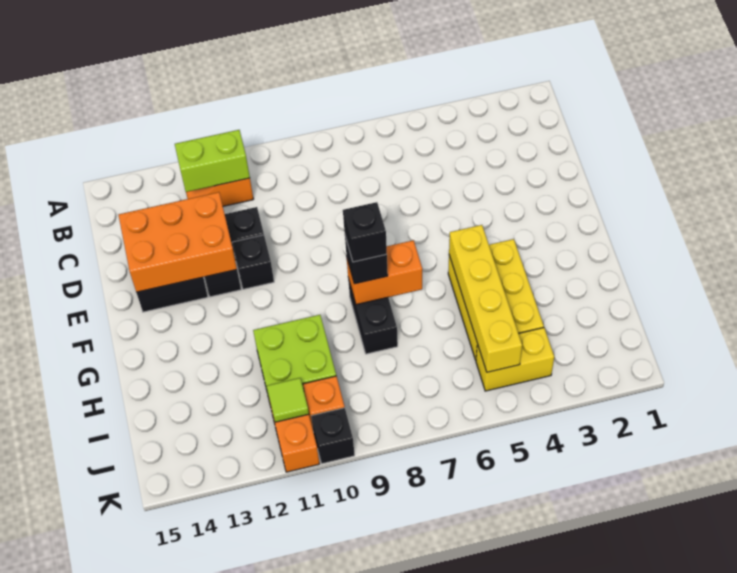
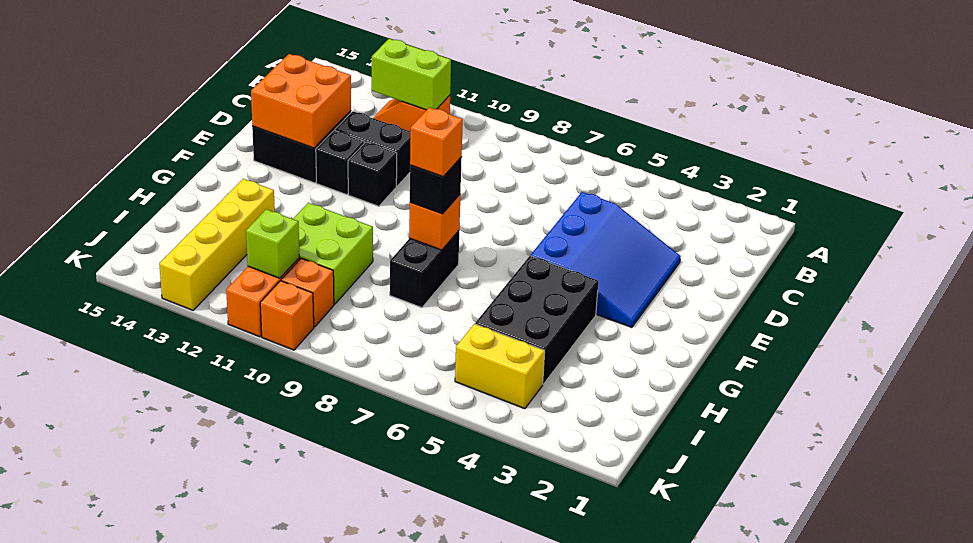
none -> blue 3x3 slope [531,192,681,327]
orange 2x3 brick [119,192,237,292] -> orange 2x2 brick [251,54,351,148]
yellow 2x3 brick [448,239,544,360] -> black 2x3 brick [475,256,598,384]
yellow 1x4 brick [449,225,522,372] -> yellow 1x4 brick moved to [159,179,275,310]
orange 1x2 brick [347,240,422,305] -> orange 1x1 brick [409,195,460,250]
black 1x1 brick [343,202,387,262] -> orange 1x1 brick [410,107,463,177]
lime 1x1 tile [267,378,309,422] -> lime 1x1 brick [246,209,299,278]
black 1x1 brick [311,408,355,464] -> orange 1x1 brick [260,281,314,350]

